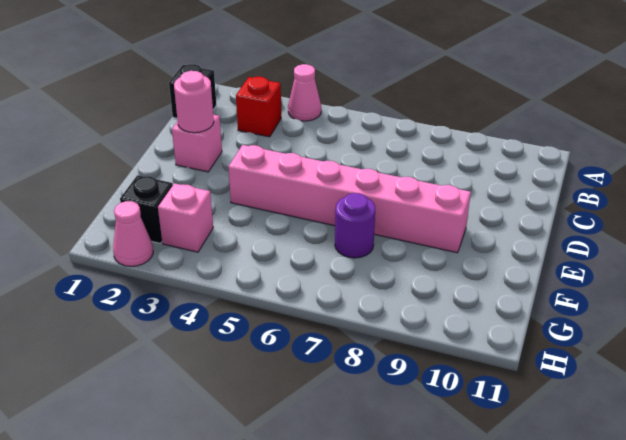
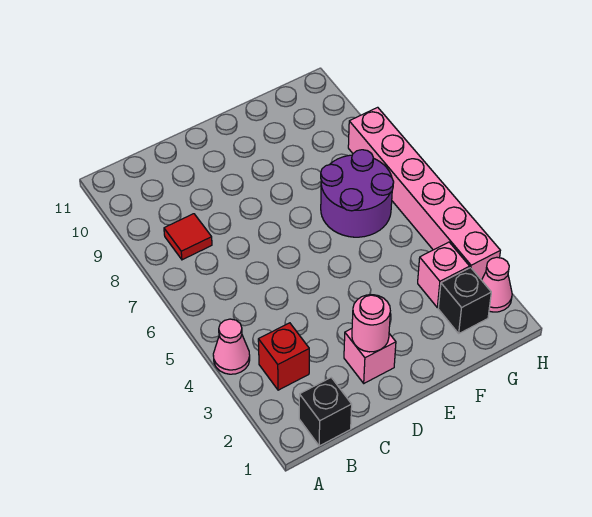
none -> red 1x1 tile [164,214,212,260]
pink 1x6 brick [228,145,471,253] -> pink 1x6 brick moved to [348,107,500,280]
purple 1x1 round brick [335,193,375,258] -> purple 2x2 round brick [321,150,394,237]

